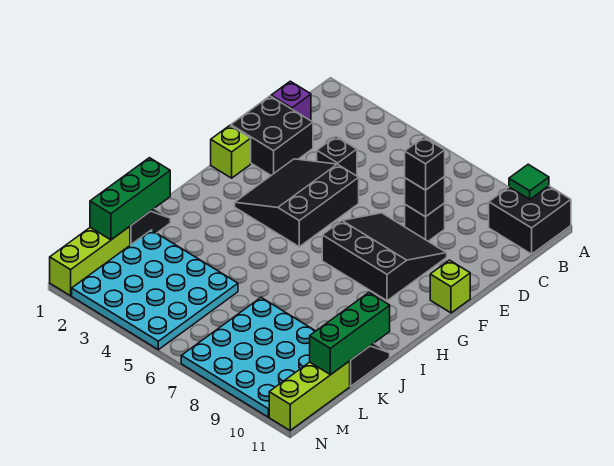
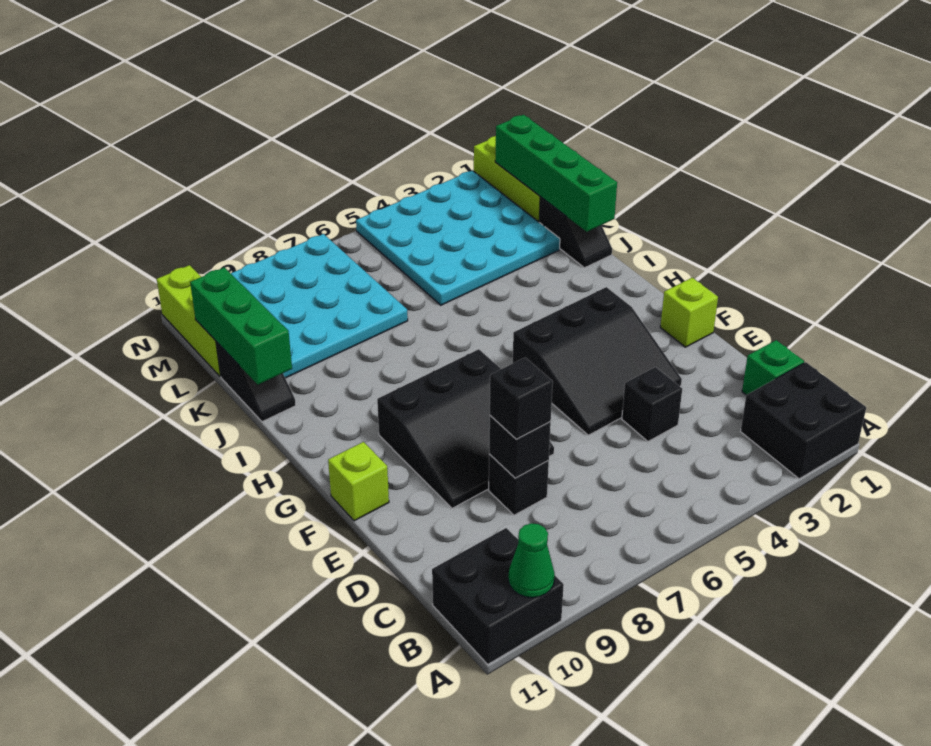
green 1x1 tile [509,164,549,199] -> green 1x1 cone [508,523,555,598]
purple 1x1 brick [271,81,311,121] -> green 1x1 brick [742,340,804,395]
black 2x2 brick [231,96,313,175] -> black 2x2 brick moved to [741,362,866,479]
black 3x3 slope [235,159,359,247] -> black 3x3 slope turned to [513,287,682,435]
green 1x3 brick [90,158,170,240] -> green 1x4 brick [495,115,617,232]

